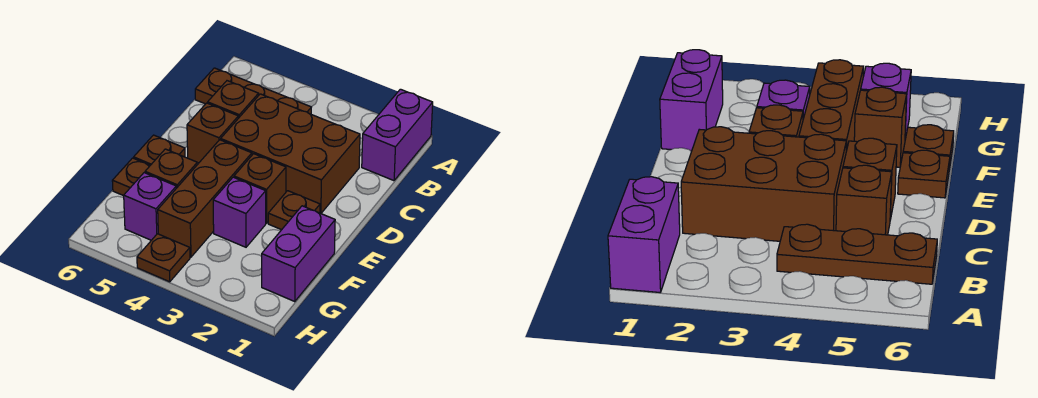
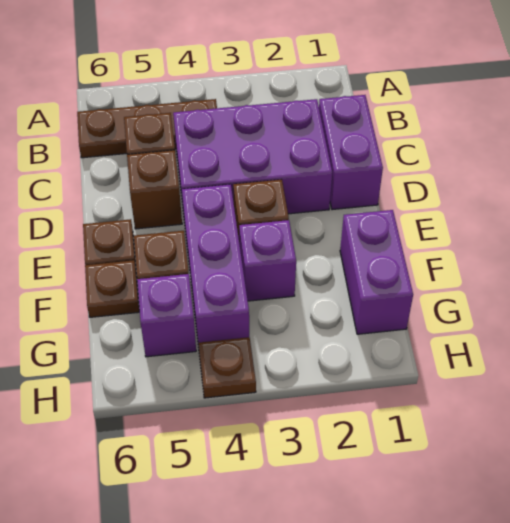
purple 1x2 brick [362,89,433,181] -> purple 1x2 brick moved to [319,95,383,210]
brown 2x3 brick [221,94,360,213] -> purple 2x3 brick [173,99,332,214]
brown 1x1 plate [268,191,320,230] -> none
brown 1x3 brick [158,140,252,257] -> purple 1x3 brick [182,184,249,347]

